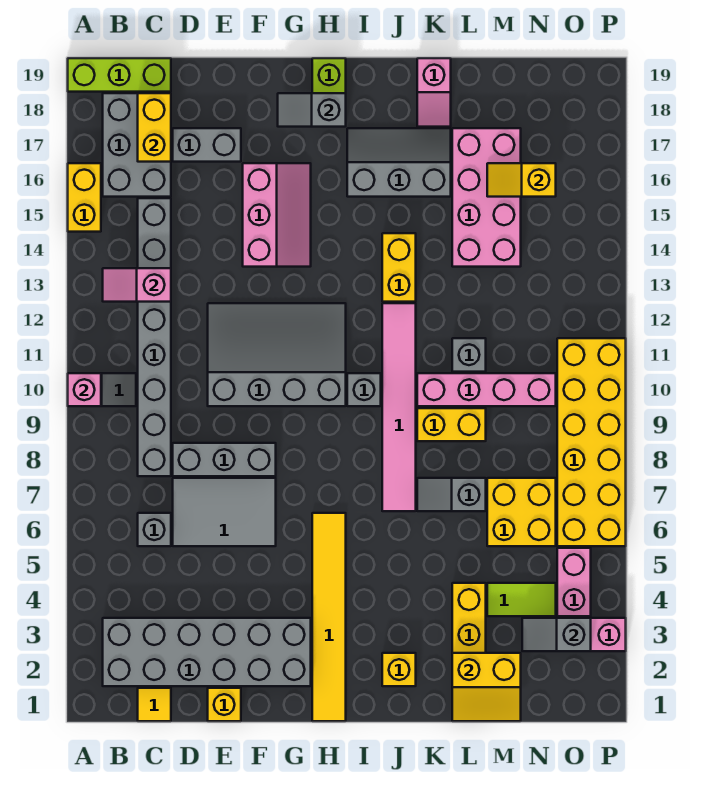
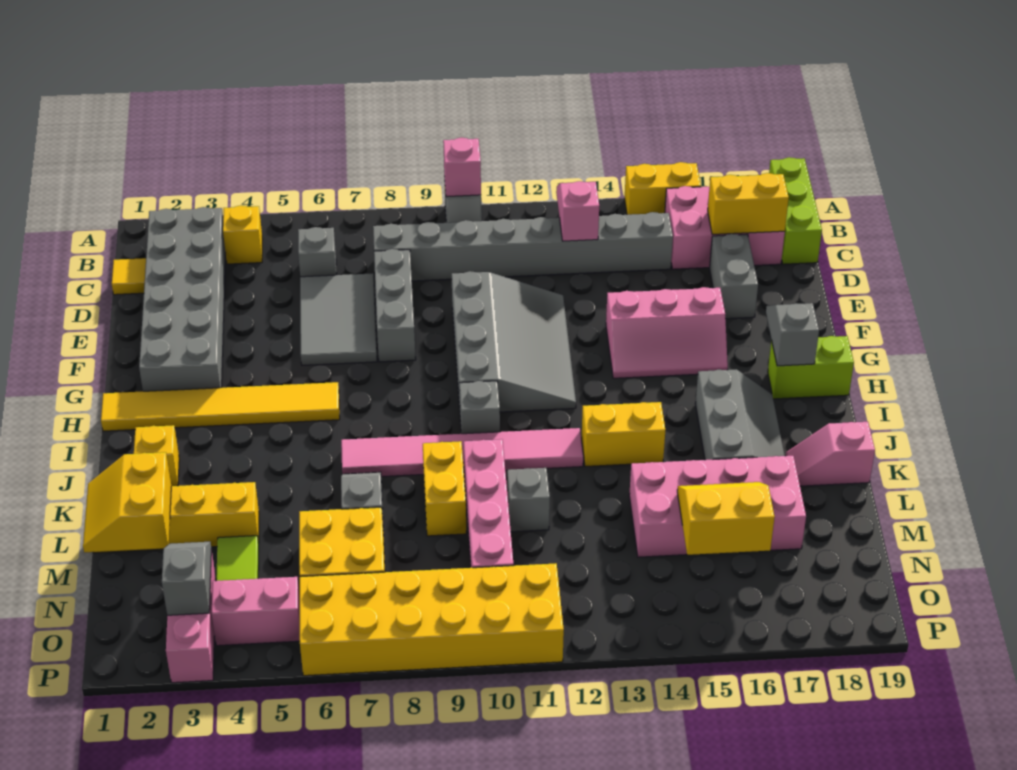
grey 2x3 brick [103,93,171,197] -> pink 2x3 brick [665,186,785,269]
yellow 1x1 brick [208,688,241,721] -> yellow 1x1 brick moved to [223,205,263,264]
yellow 1x2 slope [487,163,556,197] -> yellow 2x2 slope [677,482,775,555]

